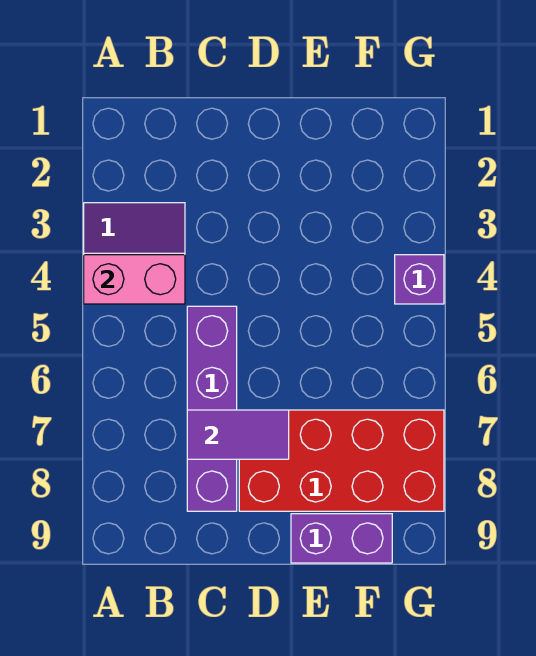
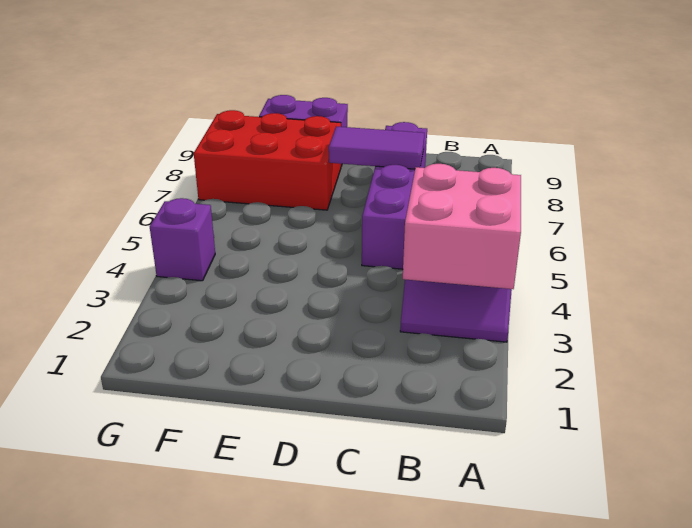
pink 1x2 brick [84,255,185,304] -> pink 2x2 brick [403,164,521,289]
red 2x4 brick [239,410,444,511] -> red 2x3 brick [194,110,341,210]

